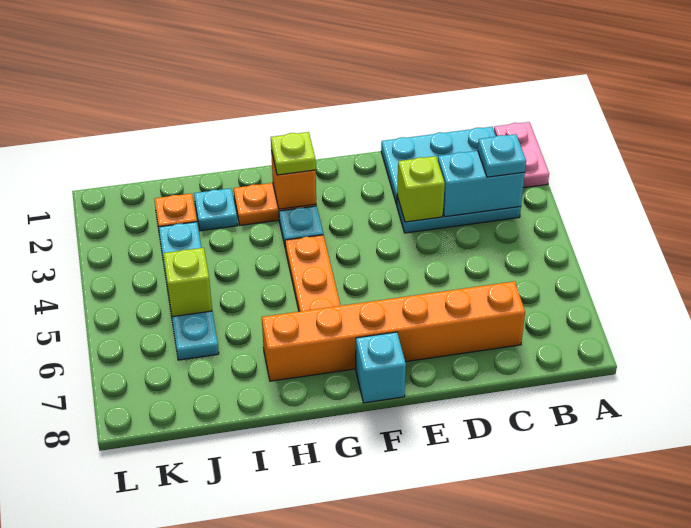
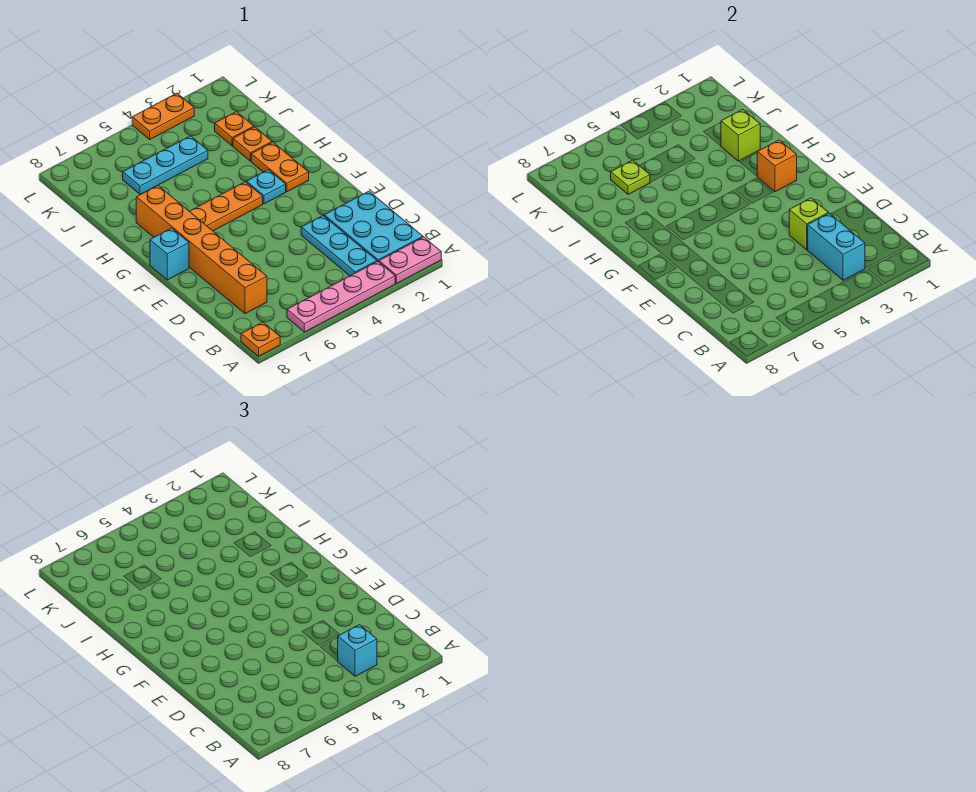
none -> pink 1x4 plate [287,261,395,332]
none -> orange 1x1 plate [241,322,280,356]
cyan 1x1 plate [478,134,526,177] -> cyan 1x1 brick [338,625,377,676]
lime 1x1 plate [271,132,316,175] -> lime 1x1 plate moved to [611,160,650,195]
cyan 1x1 plate [194,188,238,231] -> orange 1x1 plate [233,127,272,161]
cyan 1x4 plate [159,222,219,360] -> cyan 1x3 plate [123,136,208,195]
lime 1x1 brick [163,248,212,317] -> lime 1x1 brick moved to [721,109,760,161]
none -> orange 1x2 plate [132,93,194,139]

